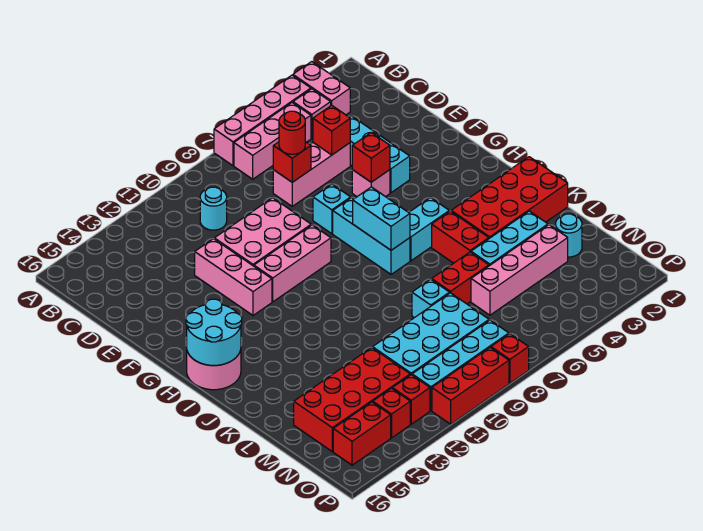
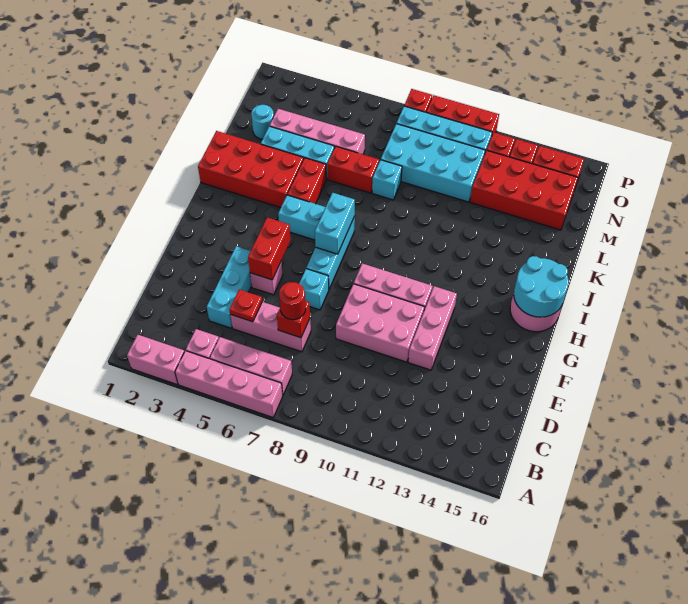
pink 1x2 brick [293,62,350,115] -> pink 1x2 brick turned to [127,335,184,384]
cyan 1x1 round brick [200,187,227,230] -> none
red 1x1 brick [313,105,350,155] -> red 1x1 plate [230,289,262,322]
red 1x1 brick [352,133,390,182] -> red 1x2 brick [248,217,291,280]

